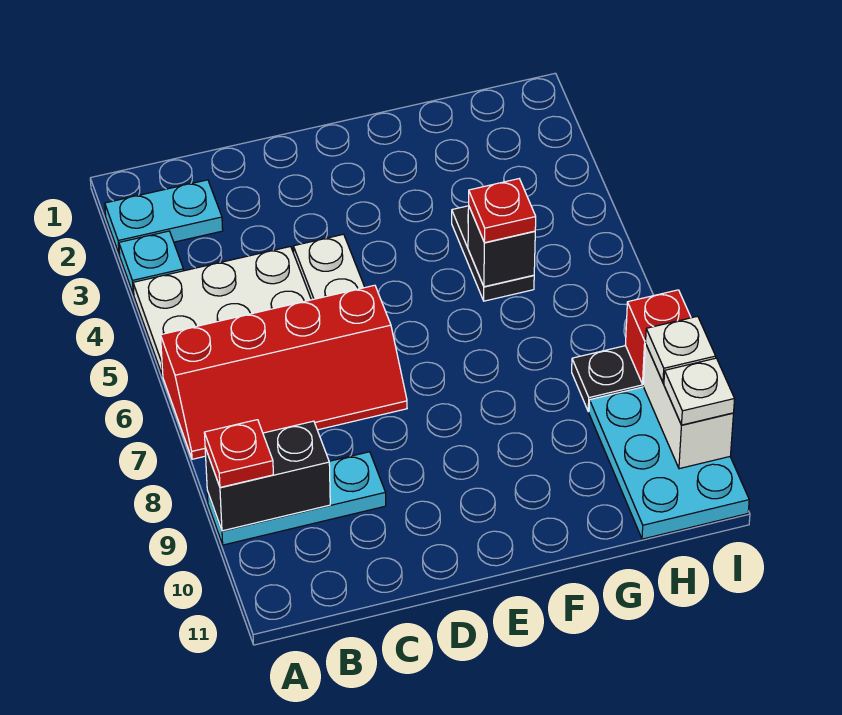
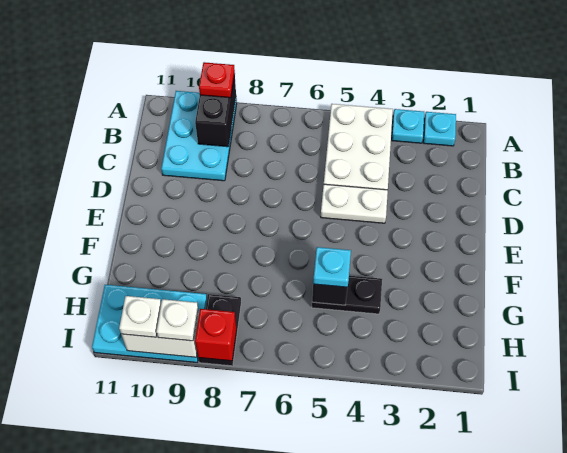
cyan 1x2 plate [105,180,223,255] -> cyan 1x1 plate [423,112,456,146]
red 2x4 slope [161,285,407,459] -> none
cyan 1x3 plate [207,452,386,545] -> cyan 2x3 plate [161,91,237,181]
red 1x1 plate [469,179,536,243] -> cyan 1x1 plate [313,247,351,287]

